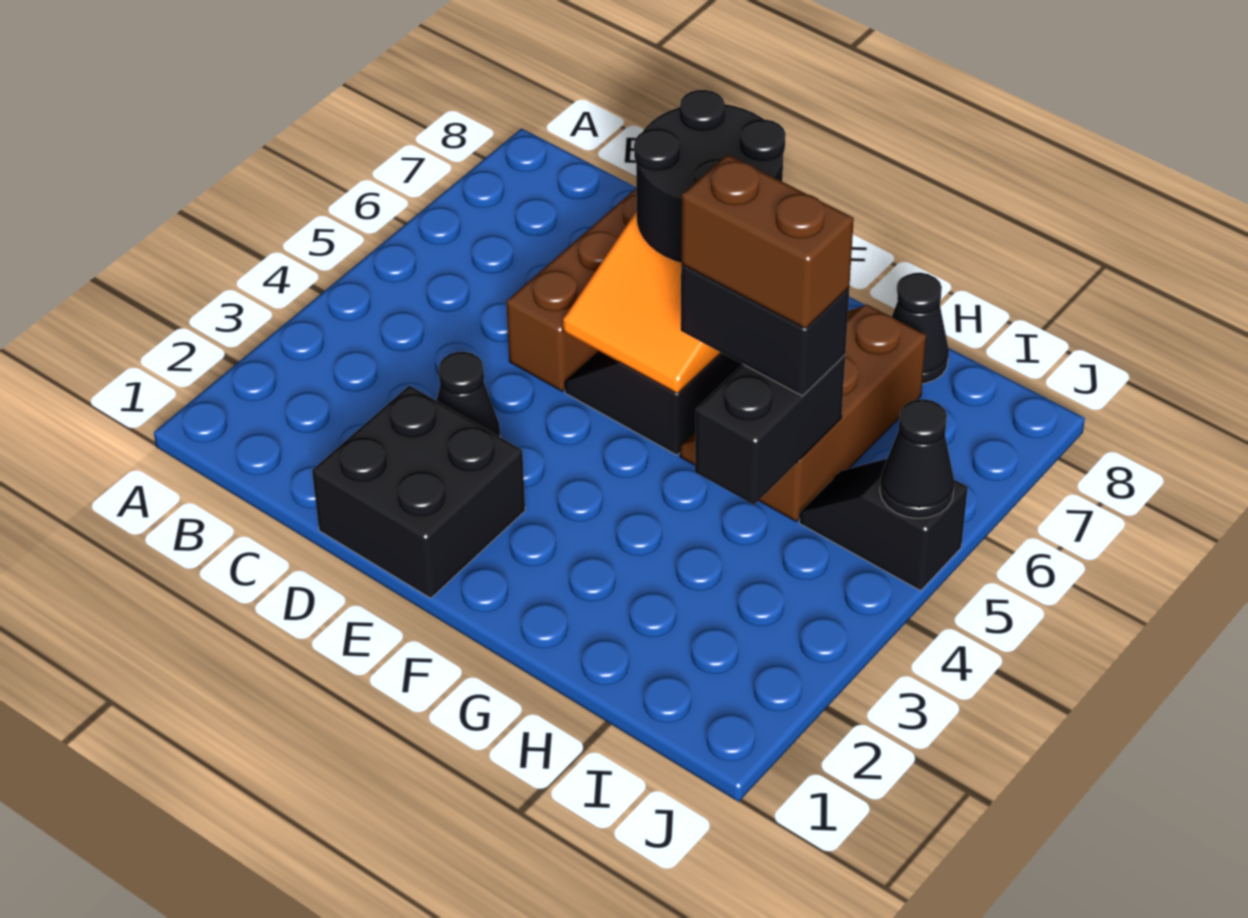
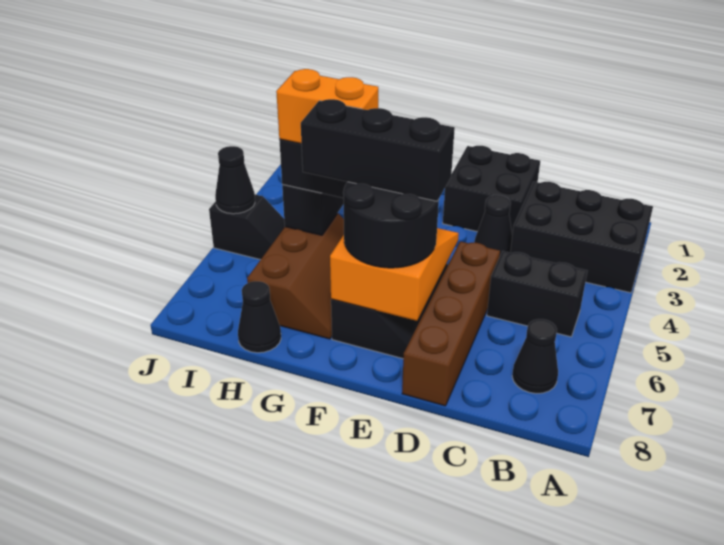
none -> black 2x3 brick [510,182,653,293]
none -> black 1x2 brick [487,251,587,337]
none -> black 1x1 cone [512,319,558,393]
none -> black 1x3 brick [301,99,455,201]
brown 1x2 brick [681,154,854,329] -> orange 1x2 brick [276,69,378,144]

